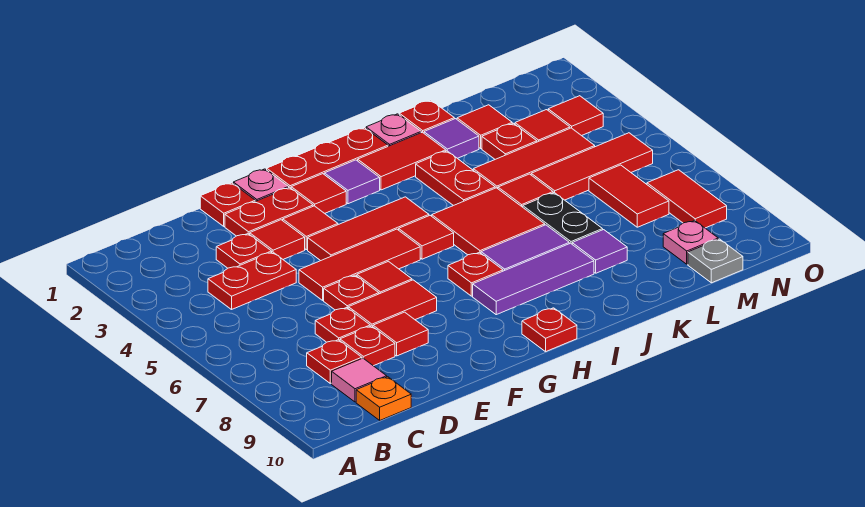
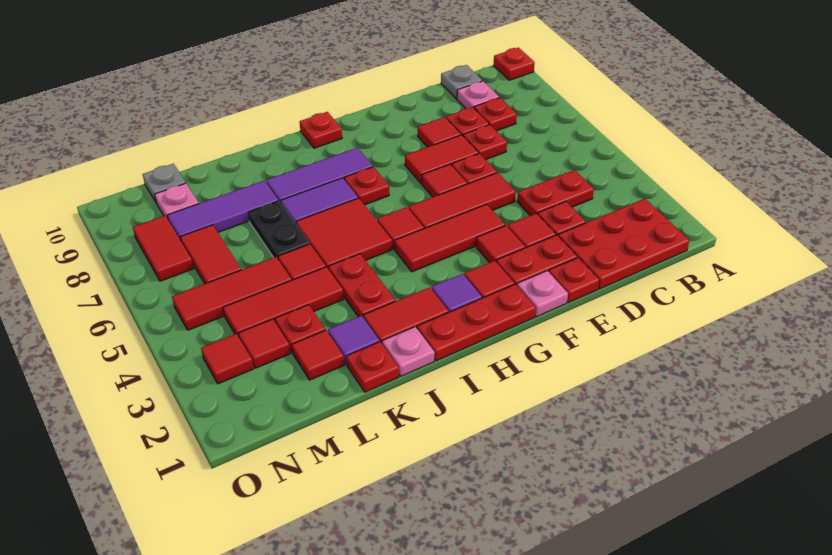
none -> red 1x1 plate [493,48,535,80]
none -> red 2x3 plate [558,199,689,289]
pink 1x1 tile [332,358,387,402] -> pink 1x1 plate [457,81,499,109]
orange 1x1 plate [356,377,411,420] -> grey 1x1 plate [441,65,482,99]
purple 1x1 tile [572,230,627,273] -> purple 1x3 tile [167,181,279,240]

